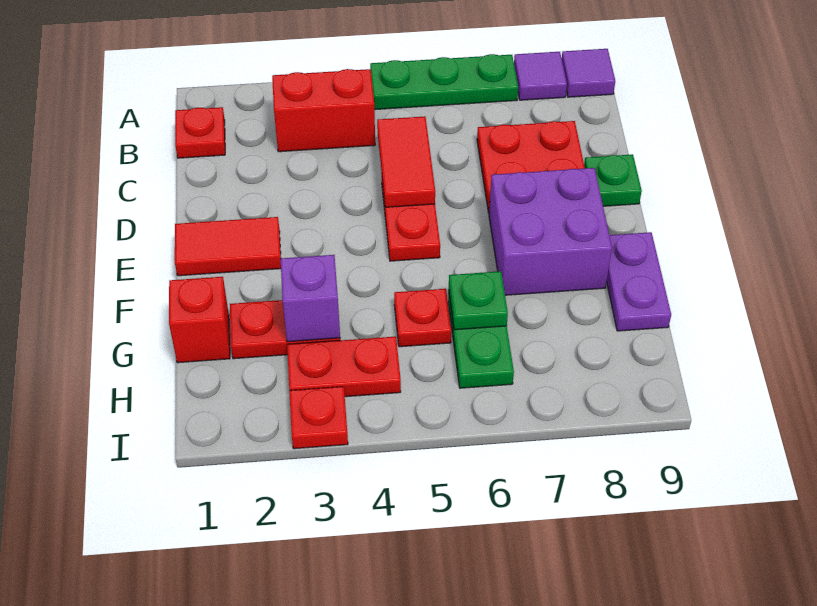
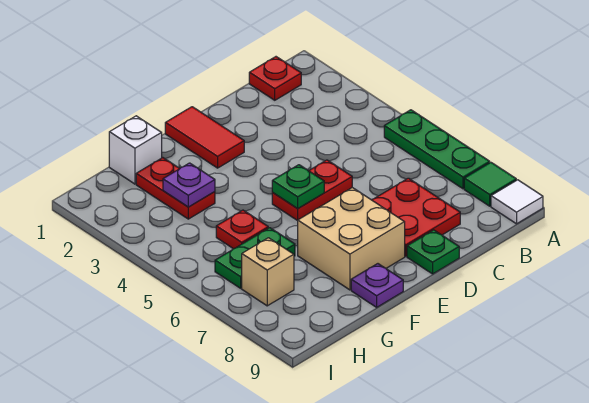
purple 1x1 tile [514,52,567,100] -> green 1x1 tile [464,163,516,206]
purple 1x1 tile [562,49,615,97] -> white 1x1 tile [491,180,543,224]
red 1x2 brick [272,69,375,152] -> none
red 1x2 tile [377,116,435,207] -> none
purple 2x2 brick [489,168,612,295] -> tan 2x2 brick [298,188,405,290]
purple 1x2 plate [607,232,671,331] -> purple 1x1 plate [351,264,403,307]
red 1x1 brick [169,277,230,363] -> white 1x1 brick [109,116,162,184]
purple 1x1 brick [281,255,340,342] -> purple 1x1 plate [163,163,215,207]
green 1x1 plate [449,271,508,330] -> green 1x1 plate moved to [272,165,324,209]
red 1x2 plate [287,337,401,397] -> none
none -> tan 1x1 brick [242,238,294,306]
red 1x1 plate [289,387,348,449] -> none

